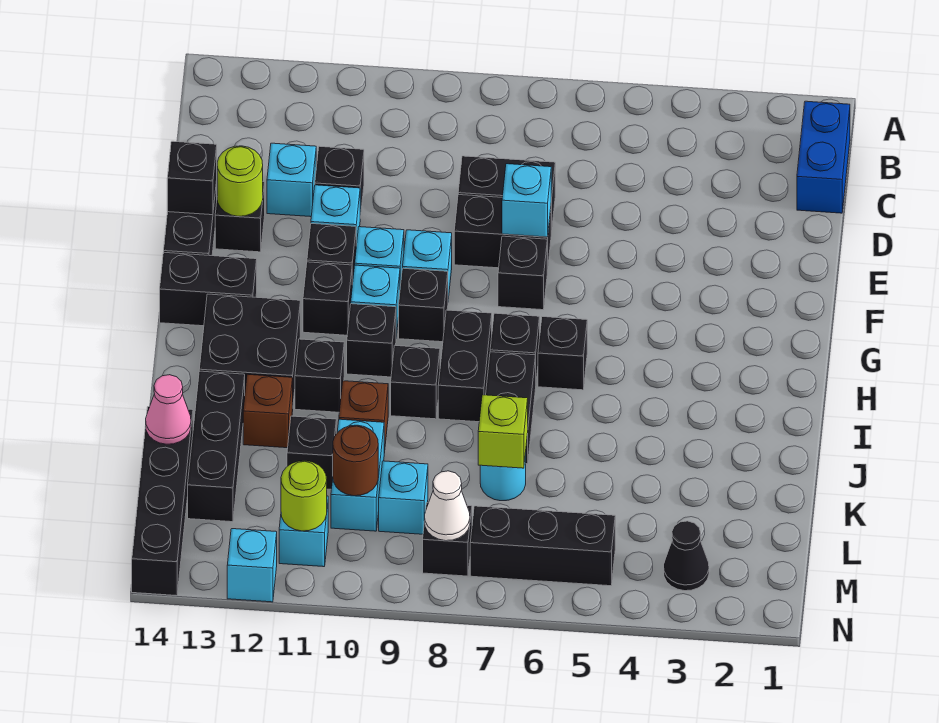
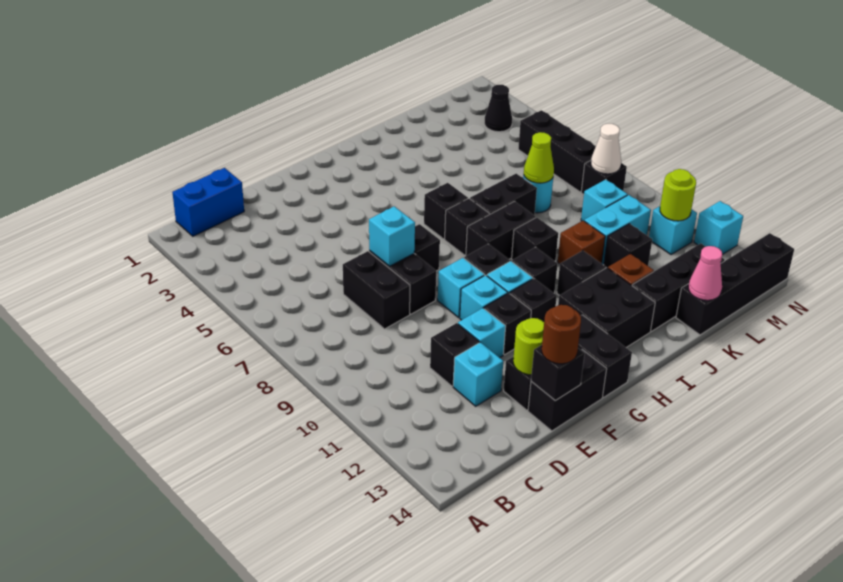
lime 1x1 brick [478,395,528,468] -> lime 1x1 cone [524,132,554,183]
brown 1x1 round brick [333,425,378,496] -> brown 1x1 round brick moved to [542,305,581,364]

